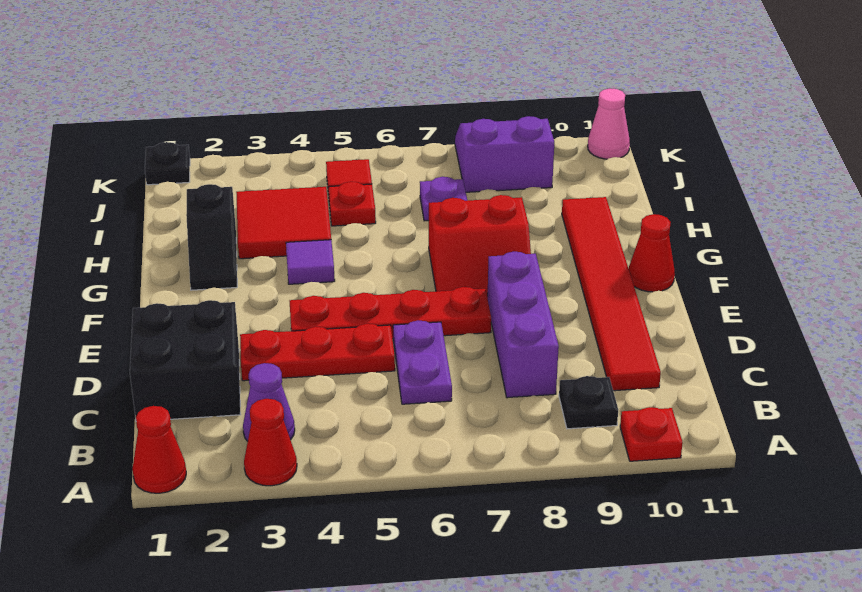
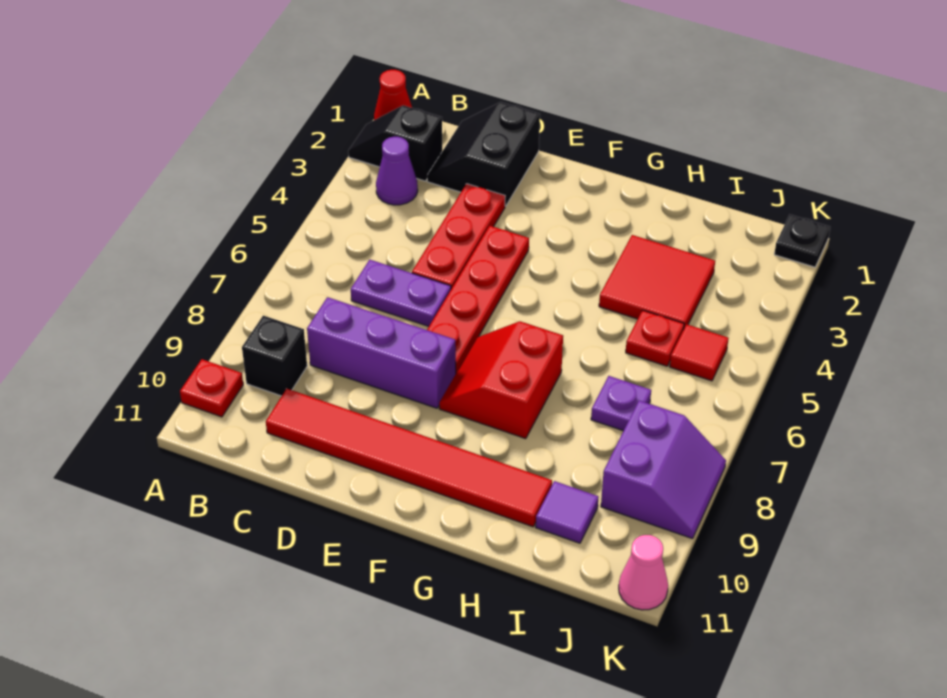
red 1x1 cone [244,399,297,486] -> none
black 1x1 plate [559,376,618,429] -> black 1x1 brick [242,316,307,396]
black 2x2 brick [130,300,241,419] -> black 2x2 slope [427,102,540,206]
red 1x1 cone [629,214,675,292] -> none
black 1x2 slope [186,184,237,290] -> black 1x2 slope moved to [348,105,442,181]
purple 1x1 tile [286,240,335,284] -> purple 1x1 tile moved to [536,481,598,543]

